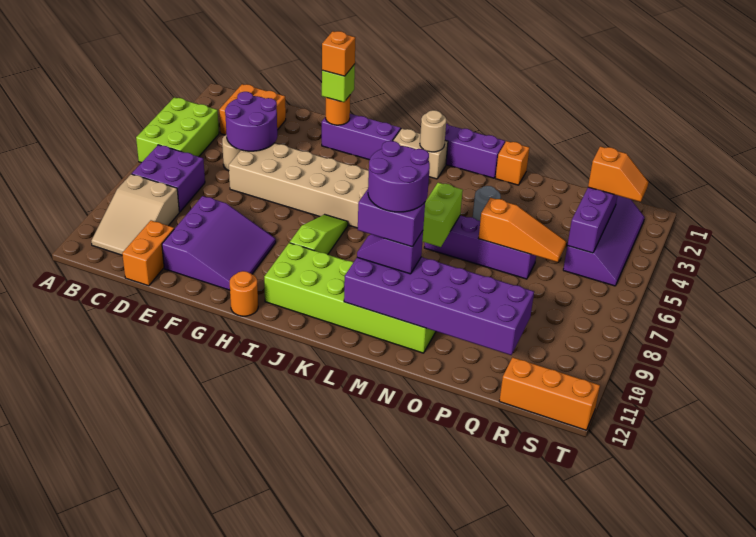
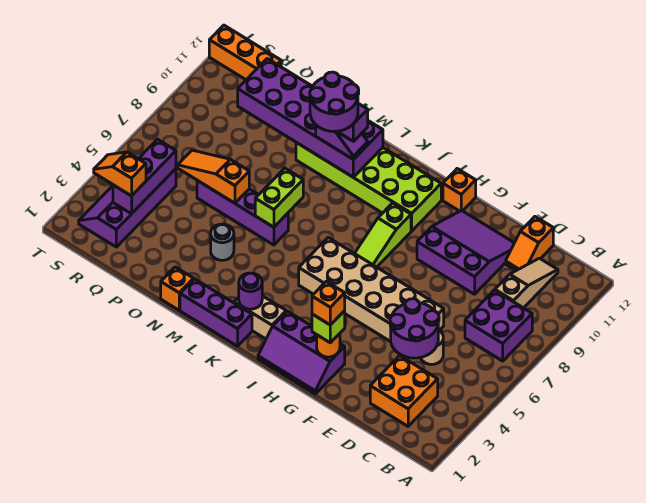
lime 2x3 brick [136,97,219,163] -> none
tan 2x3 slope [91,174,179,255] -> tan 1x3 slope [495,258,558,308]
orange 1x2 brick [122,220,174,286] -> orange 1x2 slope [506,217,553,271]
purple 3x3 slope [162,196,276,290] -> purple 3x3 slope turned to [417,210,514,294]
orange 1x1 round brick [230,271,258,316] -> orange 1x1 brick [443,169,476,211]
tan 1x1 round brick [420,110,446,152] -> purple 1x1 round brick [239,273,262,309]

